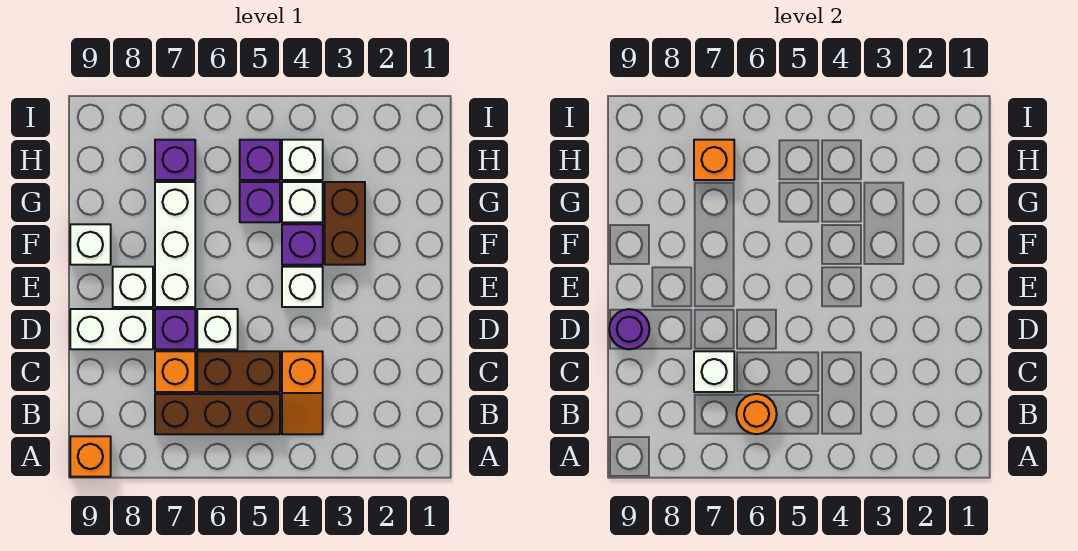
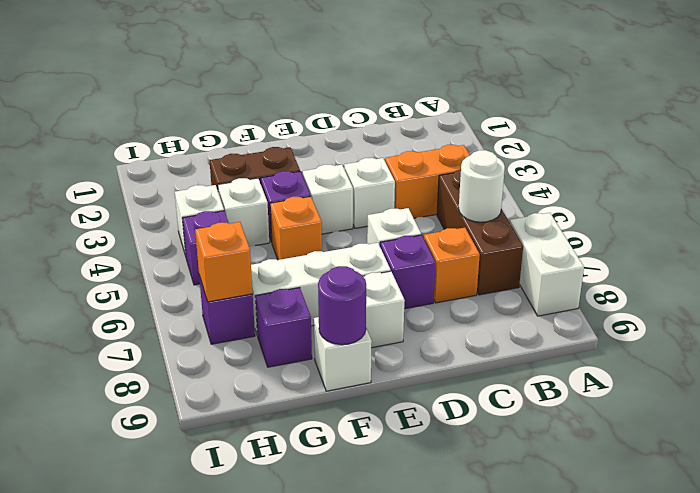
orange 1x1 brick [70,436,111,477] -> orange 1x1 brick moved to [270,196,322,260]
orange 1x2 slope [282,351,323,434] -> orange 1x2 brick [385,145,470,218]
orange 1x1 round brick [736,394,777,434] -> white 1x1 round brick [459,150,505,222]
brown 1x2 brick [197,351,280,392] -> none
white 1x1 brick [694,351,734,392] -> white 1x1 brick moved to [344,158,395,228]
white 1x2 brick [70,309,153,349] -> white 1x2 brick moved to [510,213,584,316]
purple 1x1 round brick [609,309,650,349] -> purple 1x1 round brick moved to [318,266,366,345]
purple 1x1 brick [240,182,280,222] -> purple 1x1 brick moved to [255,288,312,367]

